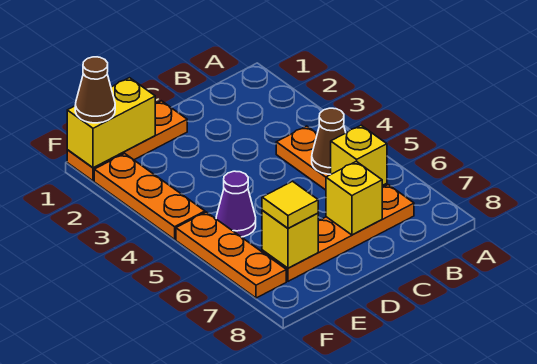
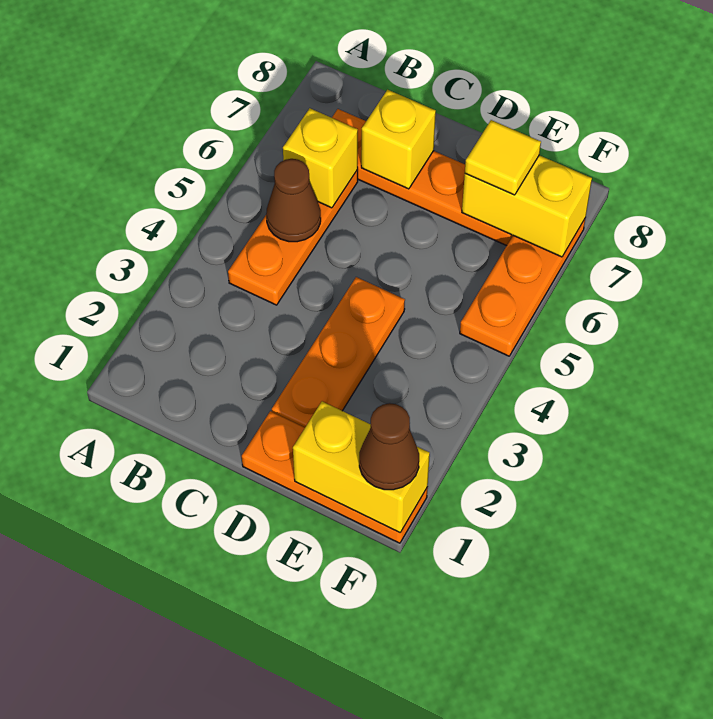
purple 1x1 cone [216,171,256,237] -> none
yellow 1x1 brick [262,210,318,268] -> yellow 1x2 brick [462,155,592,257]
orange 1x3 plate [94,154,205,239] -> orange 1x3 plate moved to [272,277,405,428]

